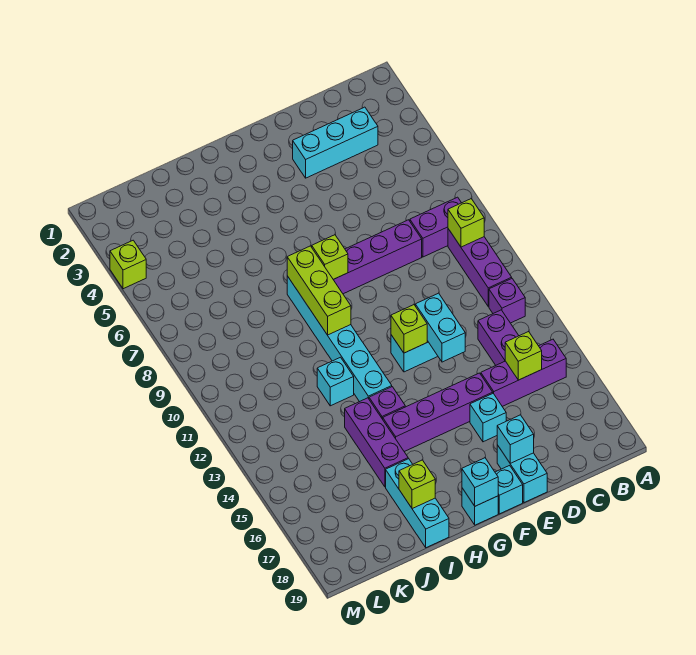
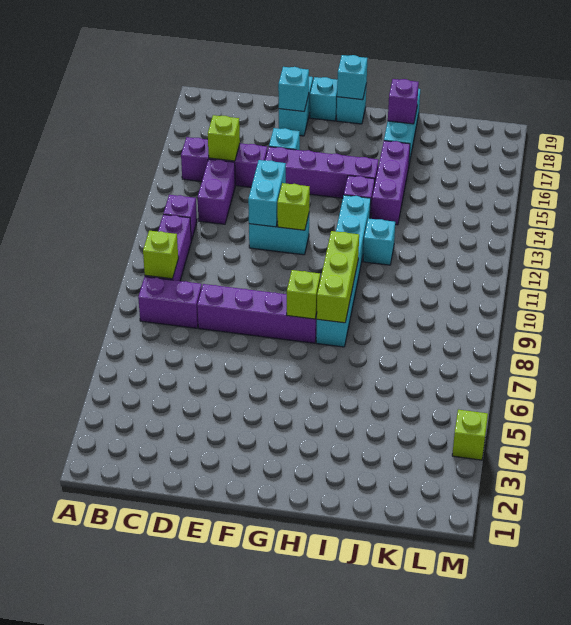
cyan 1x3 brick [293,107,378,178] -> none
lime 1x1 brick [399,460,435,509] -> purple 1x1 brick [388,79,419,124]

